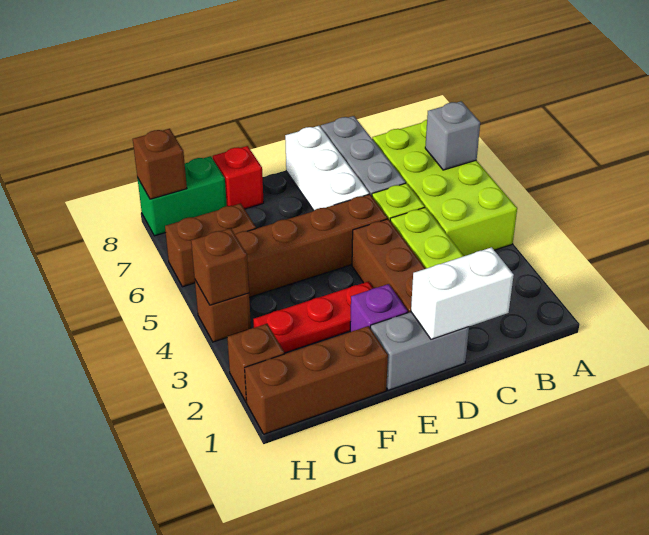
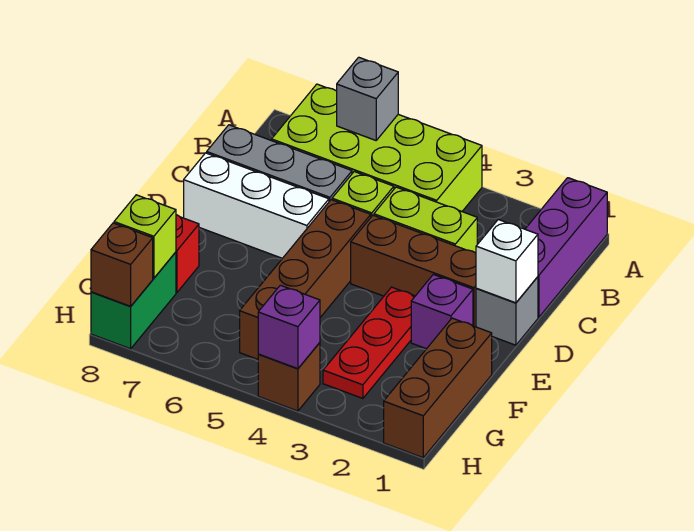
none -> purple 1x3 brick [525,178,607,317]
white 1x2 brick [411,247,514,340] -> white 1x1 brick [476,220,538,303]
grey 1x2 brick [370,312,469,390] -> grey 1x1 brick [476,277,538,345]
brown 1x2 brick [165,203,256,287] -> none
none -> lime 1x1 brick [114,195,176,278]
brown 1x1 brick [227,324,285,402] -> none
brown 1x1 brick [191,228,249,305] -> purple 1x1 brick [258,285,320,369]

